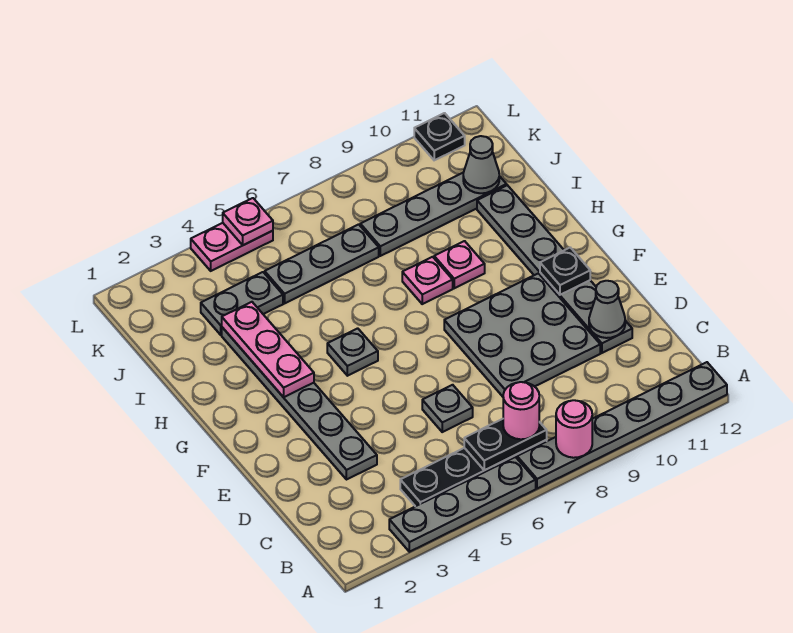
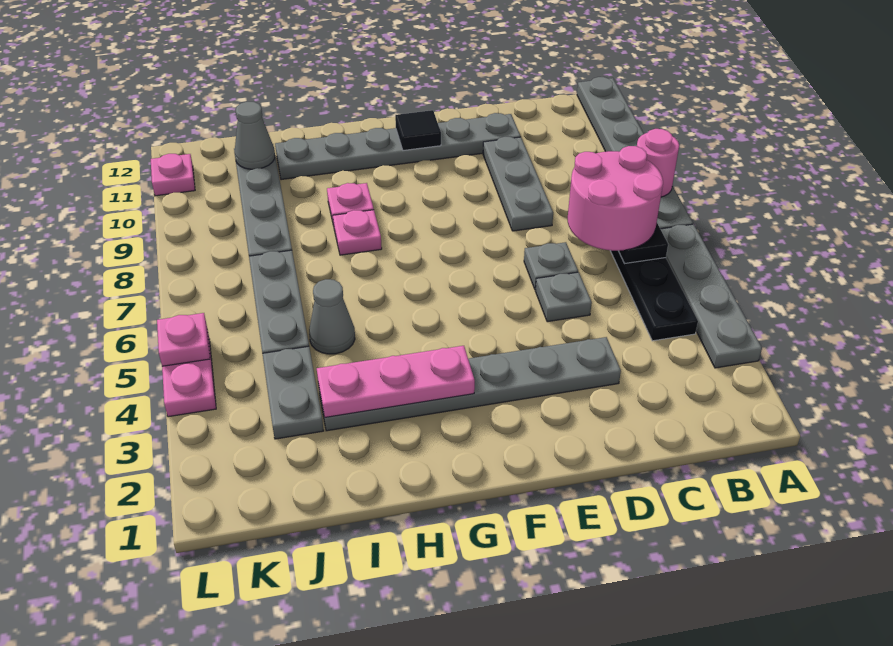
pink 1x1 round brick [503,382,539,439] -> pink 2x2 round brick [568,146,663,251]
grey 3x3 plate [444,273,600,397] -> grey 1x3 plate [483,137,553,231]
grey 1x1 cone [589,281,625,338] -> grey 1x1 cone moved to [309,279,355,354]
black 1x1 plate [540,248,590,295] -> black 1x1 tile [395,110,441,150]
grey 1x1 plate [327,328,378,376] -> grey 1x1 plate moved to [535,272,592,322]
black 1x1 plate [414,113,465,160] -> pink 1x1 plate [151,154,195,196]

